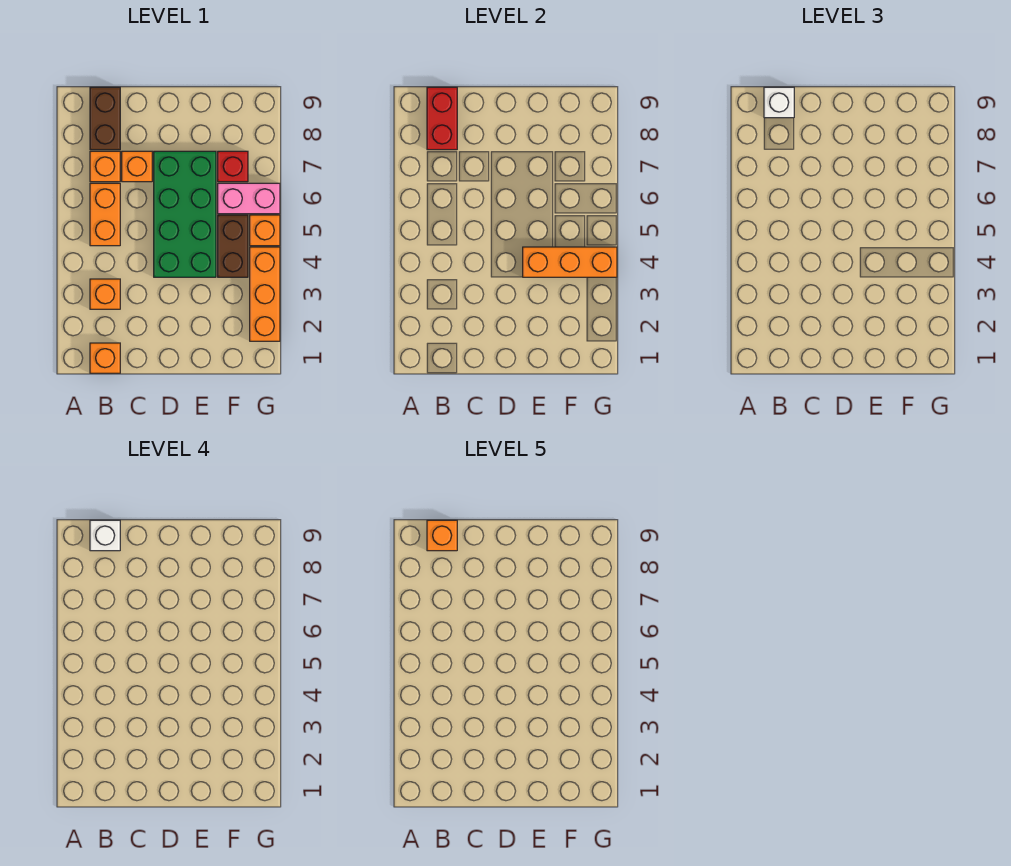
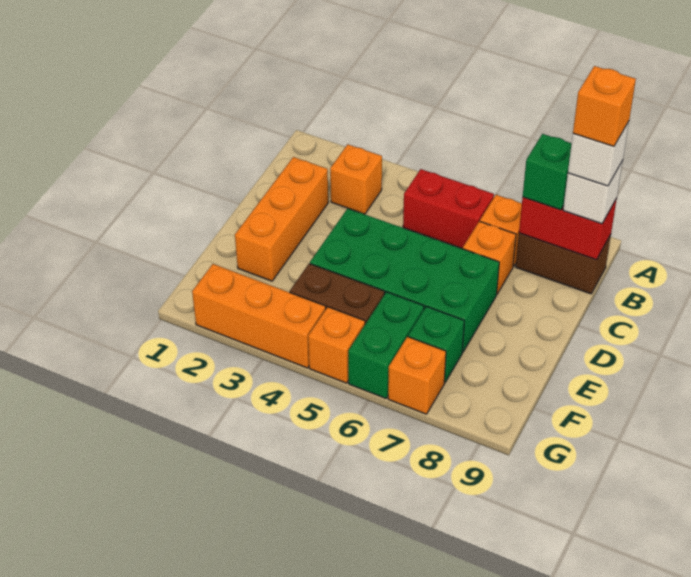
orange 1x1 brick [90,343,120,373] -> orange 1x1 brick moved to [388,337,446,414]
orange 1x2 brick [90,183,120,246] -> red 1x2 brick [403,169,494,249]
none -> green 1x1 brick [523,134,572,210]
orange 1x3 brick [523,247,617,277] -> orange 1x3 brick moved to [235,157,328,281]
pink 1x2 brick [218,183,280,214] -> green 1x2 brick [348,292,424,398]
red 1x1 brick [218,151,248,182] -> green 1x1 brick [408,306,464,383]

